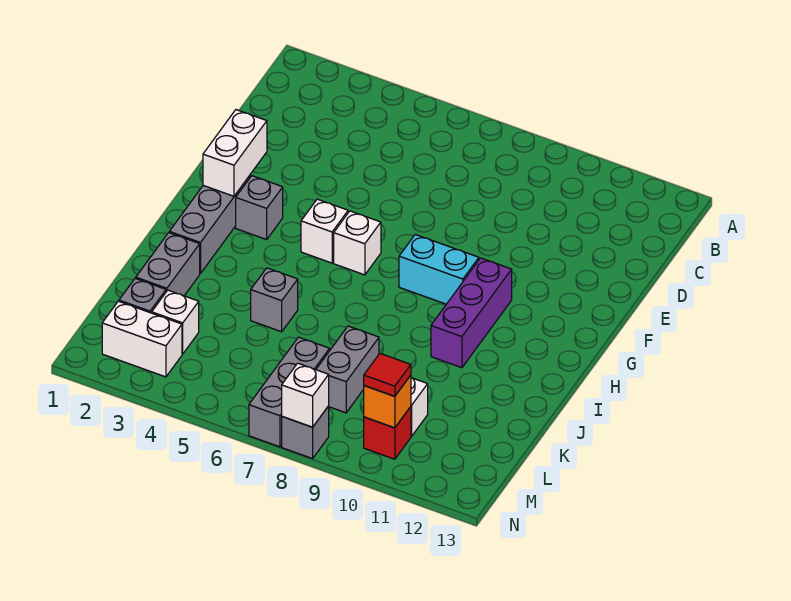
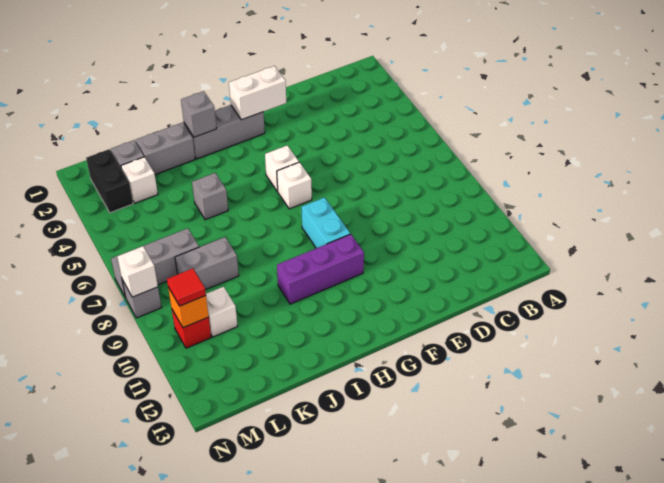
grey 1x1 brick [236,176,283,240] -> grey 1x1 brick moved to [181,91,217,137]
white 1x2 brick [102,301,182,377] -> black 1x2 brick [86,149,133,213]

